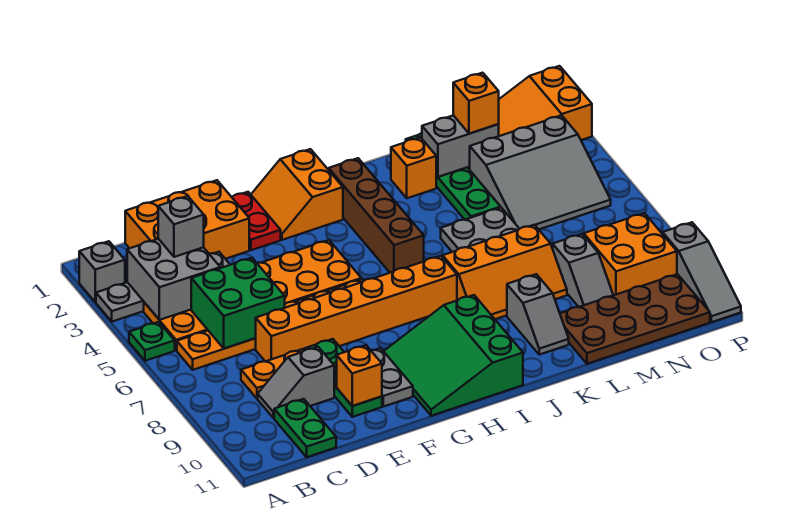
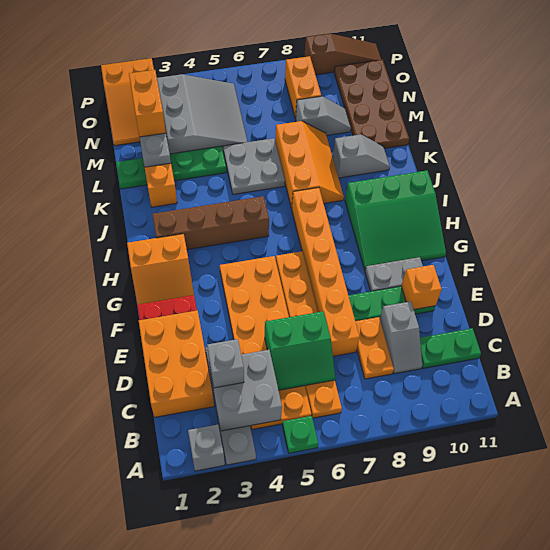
green 2x2 brick [191,258,285,349] -> green 2x2 slope [265,311,335,390]
orange 1x1 brick [453,73,499,134] -> orange 1x2 brick [129,70,166,137]
orange 2x2 brick [584,213,677,295] -> orange 1x2 brick [285,56,321,118]
grey 1x3 slope [663,222,741,322] -> brown 1x3 slope [304,34,381,75]

